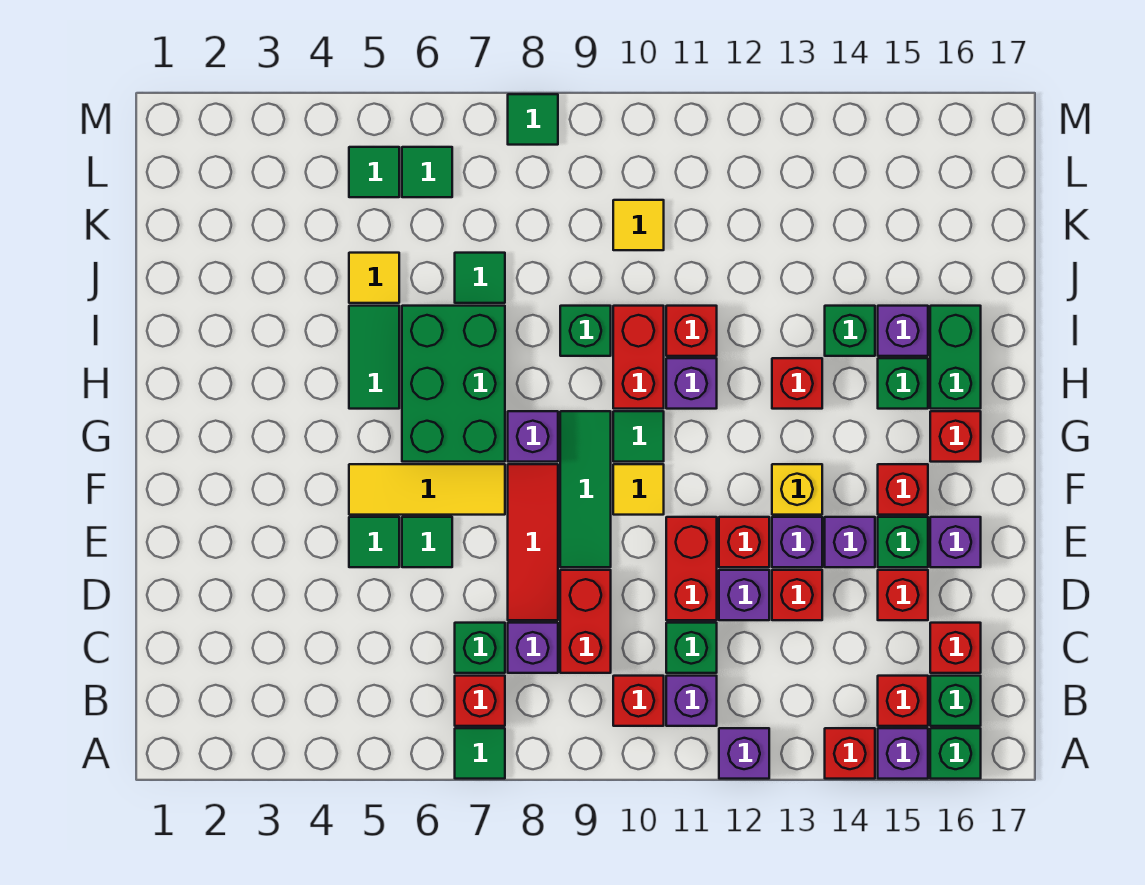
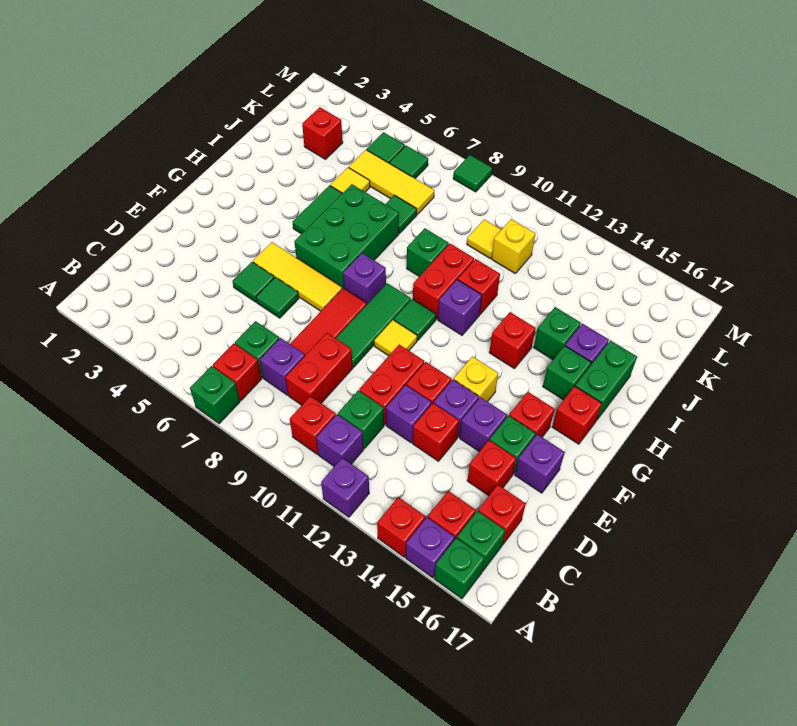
green 1x1 tile [455,728,505,779] -> green 1x1 brick [190,366,240,424]
none -> red 1x1 brick [302,107,343,159]
none -> yellow 1x3 tile [349,150,434,214]
none -> yellow 1x1 brick [492,219,535,274]

